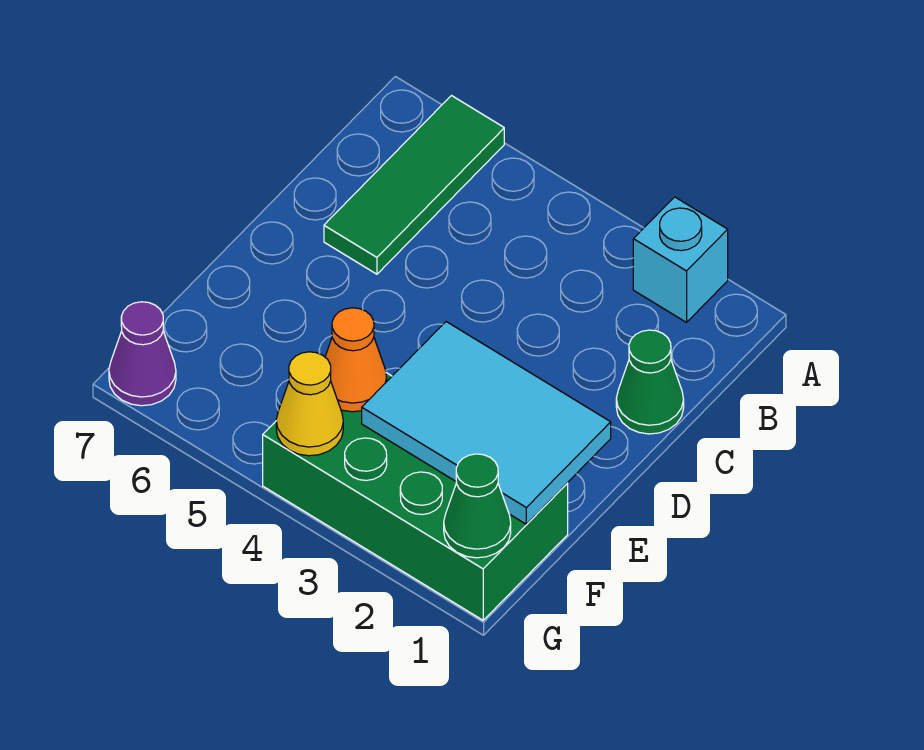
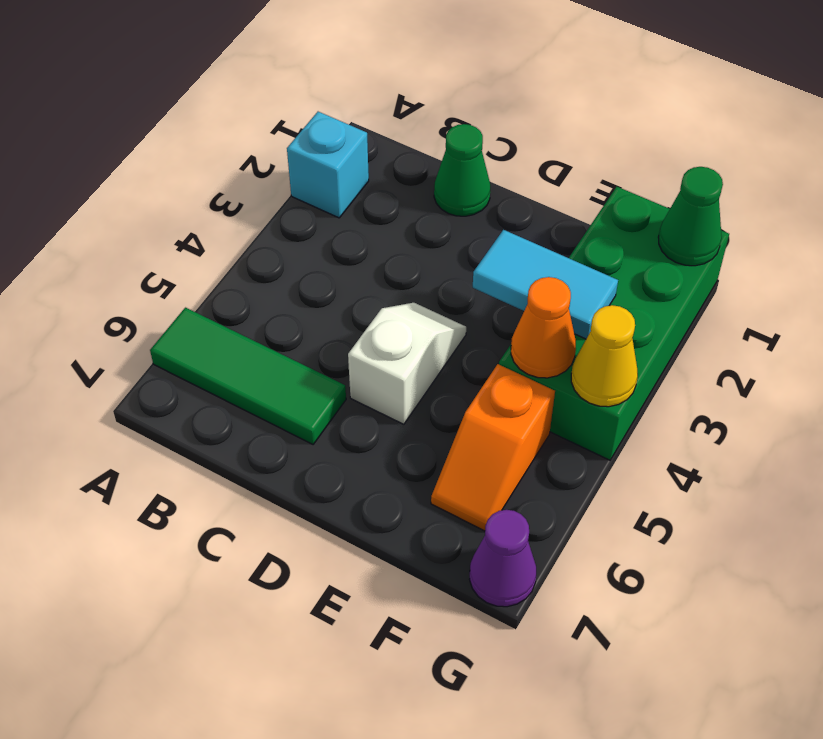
none -> white 1x2 slope [348,303,466,424]
cyan 2x3 tile [362,322,611,524] -> cyan 1x2 tile [473,230,618,339]
none -> orange 1x2 slope [431,364,555,531]

